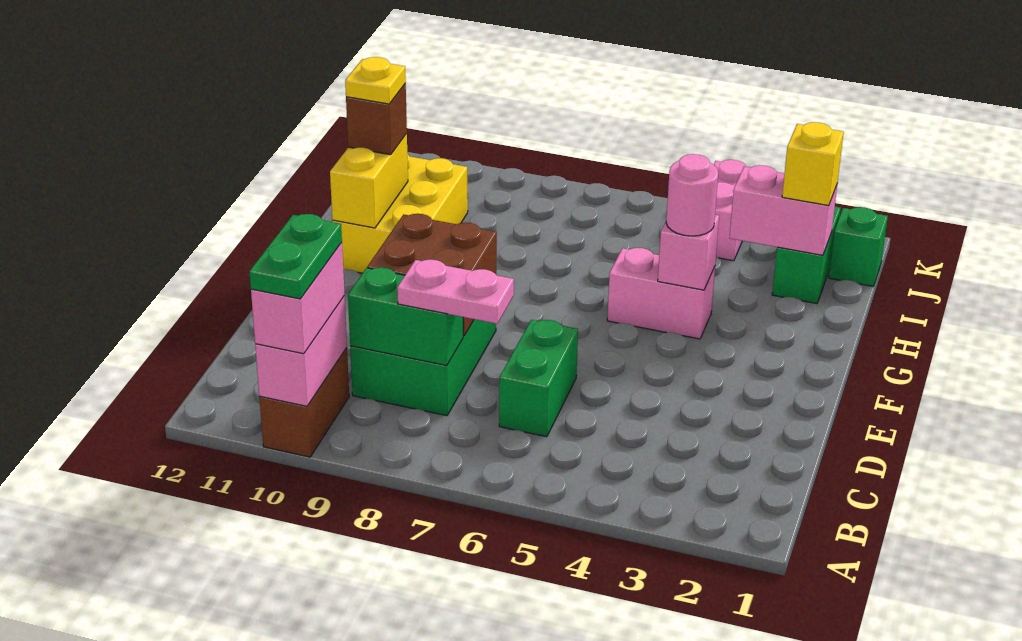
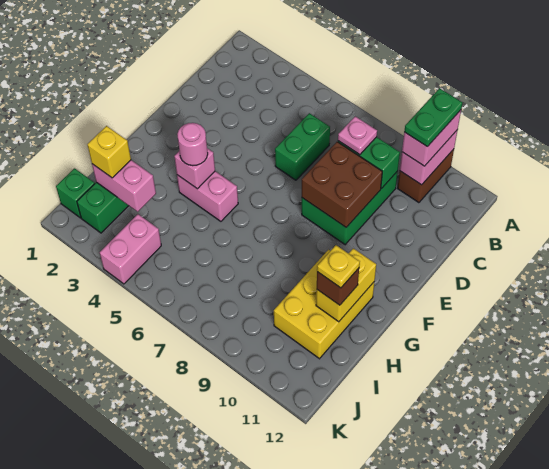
pink 1x2 plate [397,259,514,324] -> pink 1x1 plate [338,116,377,155]

